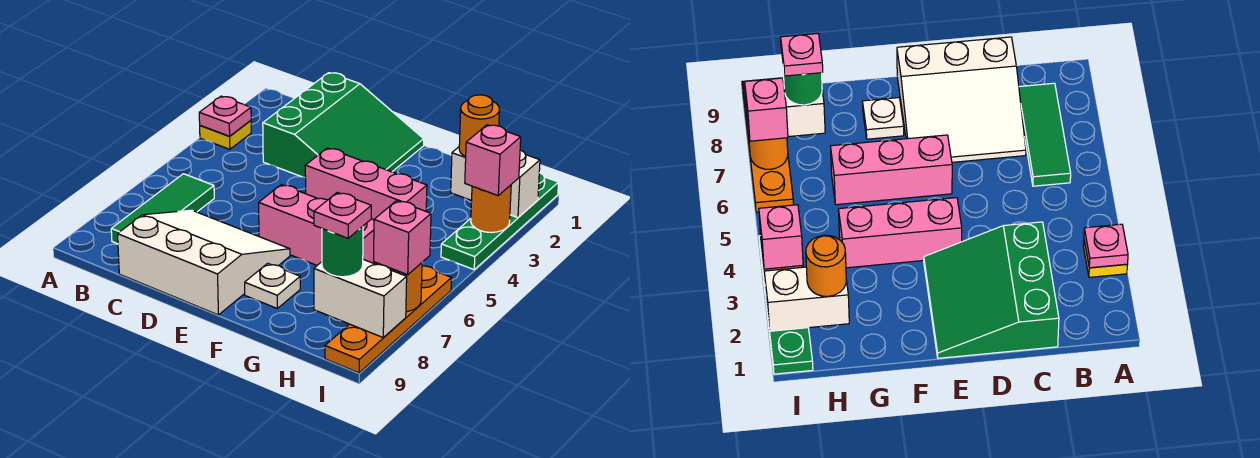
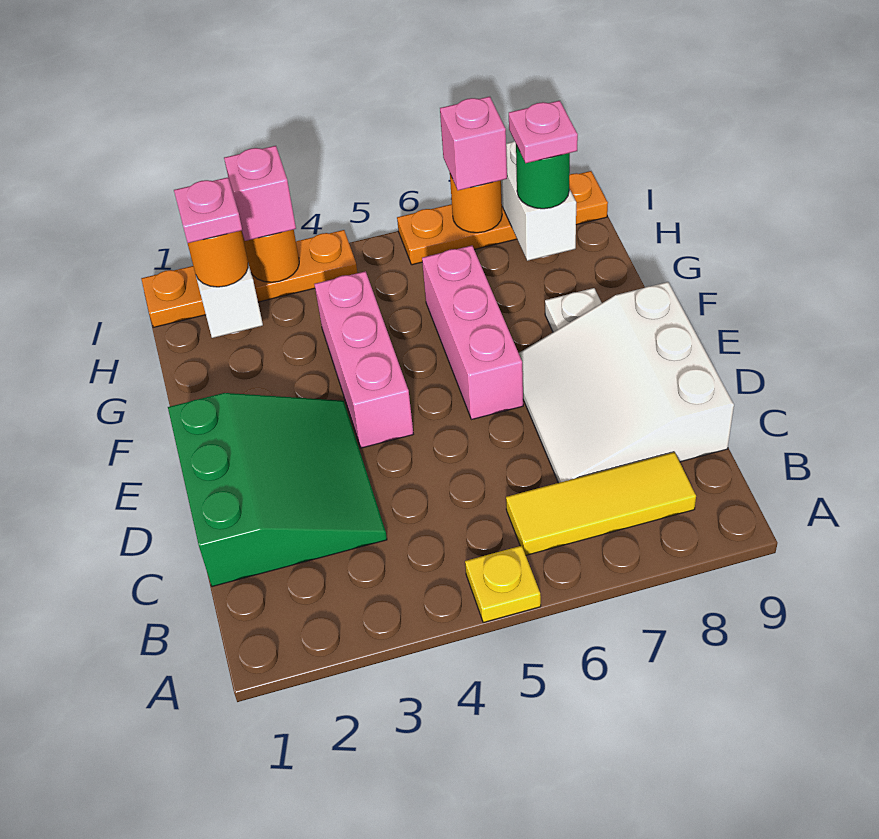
yellow 1x1 plate [200,121,251,149] -> yellow 1x1 plate moved to [465,546,541,623]
pink 1x1 plate [199,96,251,136] -> pink 1x1 plate moved to [174,177,242,243]
green 1x3 tile [111,174,214,244] -> yellow 1x3 tile [506,452,696,555]
green 3x3 slope [263,73,424,178] -> green 3x3 slope turned to [168,393,387,587]
green 1x4 plate [441,173,559,270] -> orange 1x4 plate [141,230,357,327]

